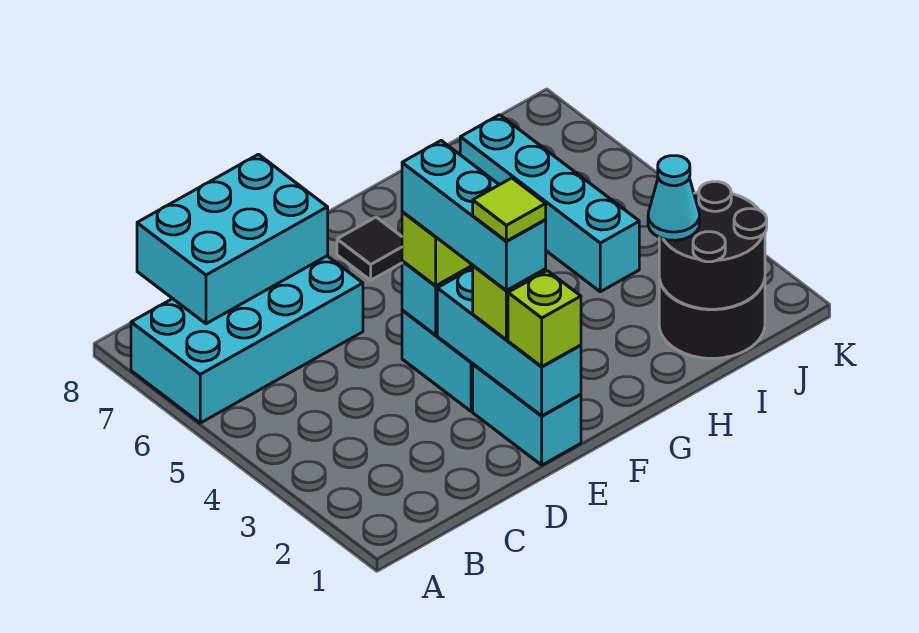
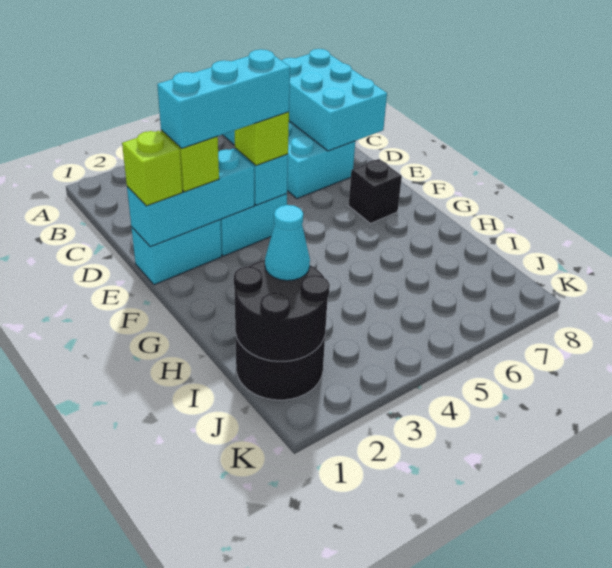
lime 1x1 tile [473,178,546,241] -> none
black 1x1 tile [337,217,402,280] -> black 1x1 brick [349,159,402,223]
cyan 1x4 brick [460,115,639,292] -> none

